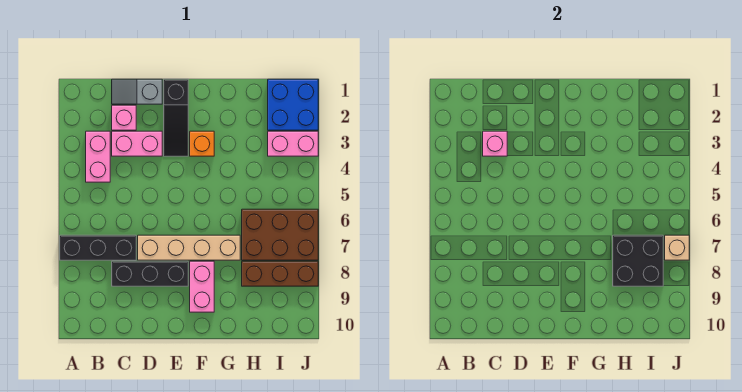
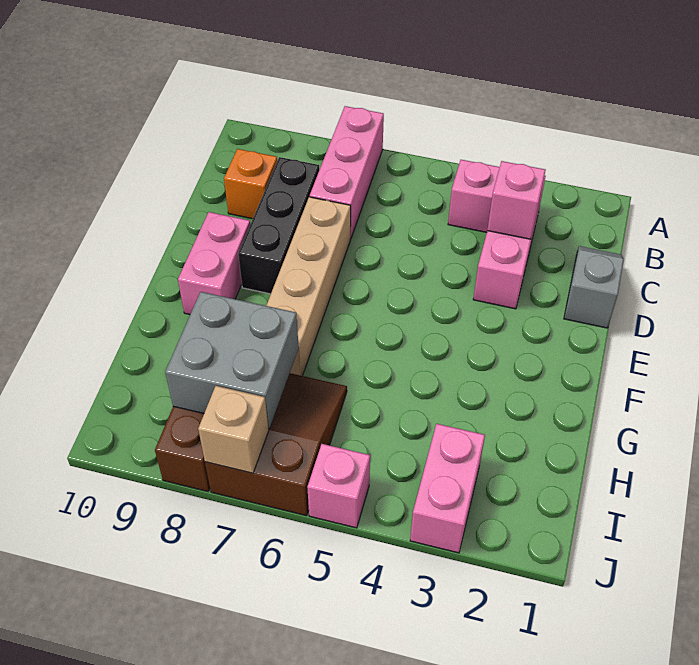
black 1x3 brick [60,235,136,260] -> pink 1x3 brick [310,106,384,239]
pink 1x1 brick [112,105,136,130] -> pink 1x1 brick moved to [307,444,370,528]
black 1x3 slope [164,79,188,156] -> none
orange 1x1 brick [190,131,214,156] -> orange 1x1 brick moved to [224,149,277,219]
pink 1x2 brick [190,261,214,312] -> pink 1x2 brick turned to [178,212,250,314]
brown 2x3 brick [242,209,318,260] -> brown 2x3 slope [205,373,347,516]
black 2x2 brick [613,235,663,286] -> grey 2x2 brick [165,292,299,429]
blue 2x2 brick [268,79,318,130] -> none

